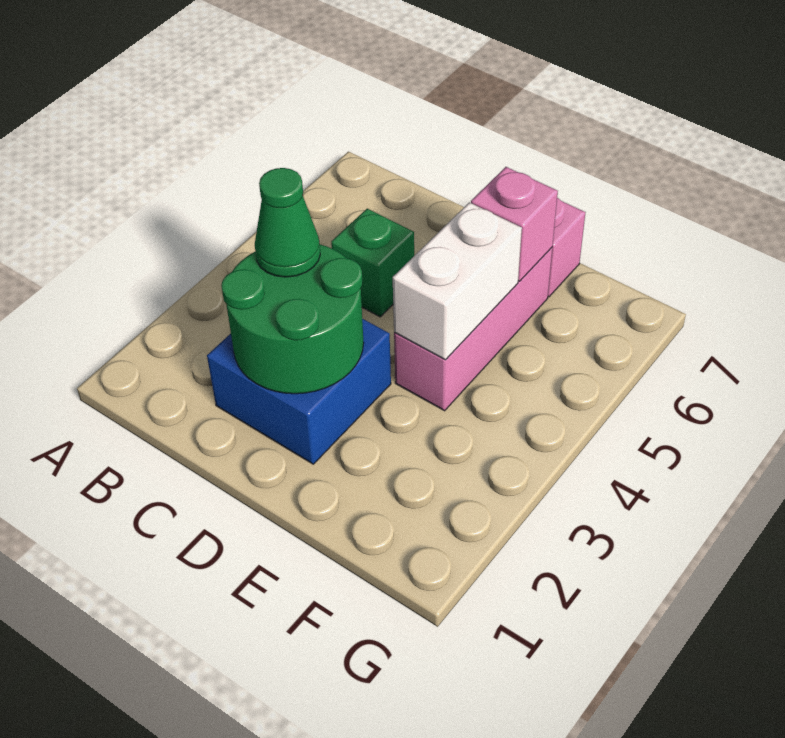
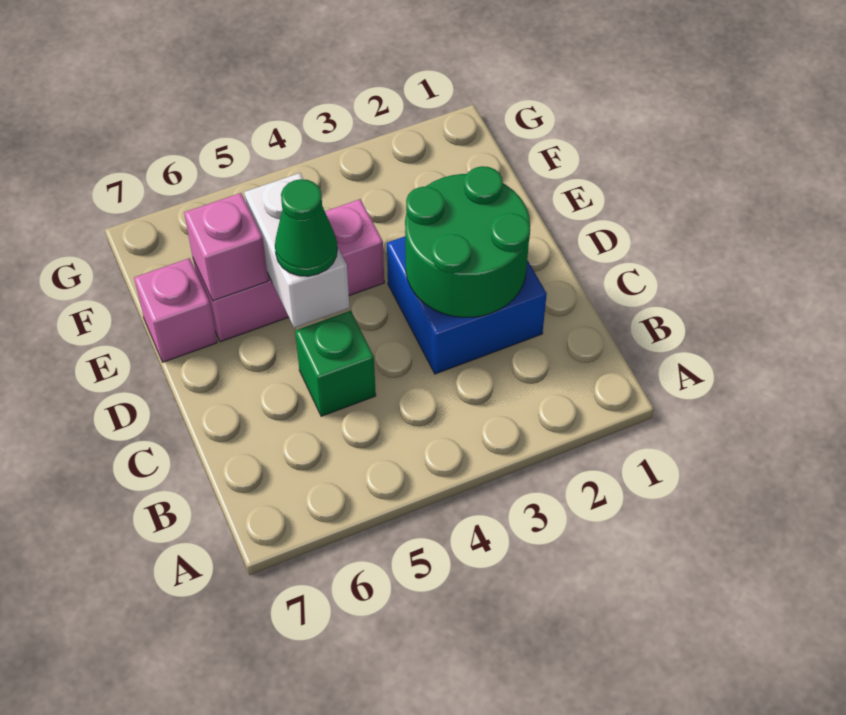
green 1x1 cone [255,168,320,277] -> green 1x1 cone moved to [275,179,337,276]
white 1x2 brick [393,202,522,360] -> white 1x2 brick turned to [244,173,350,328]

